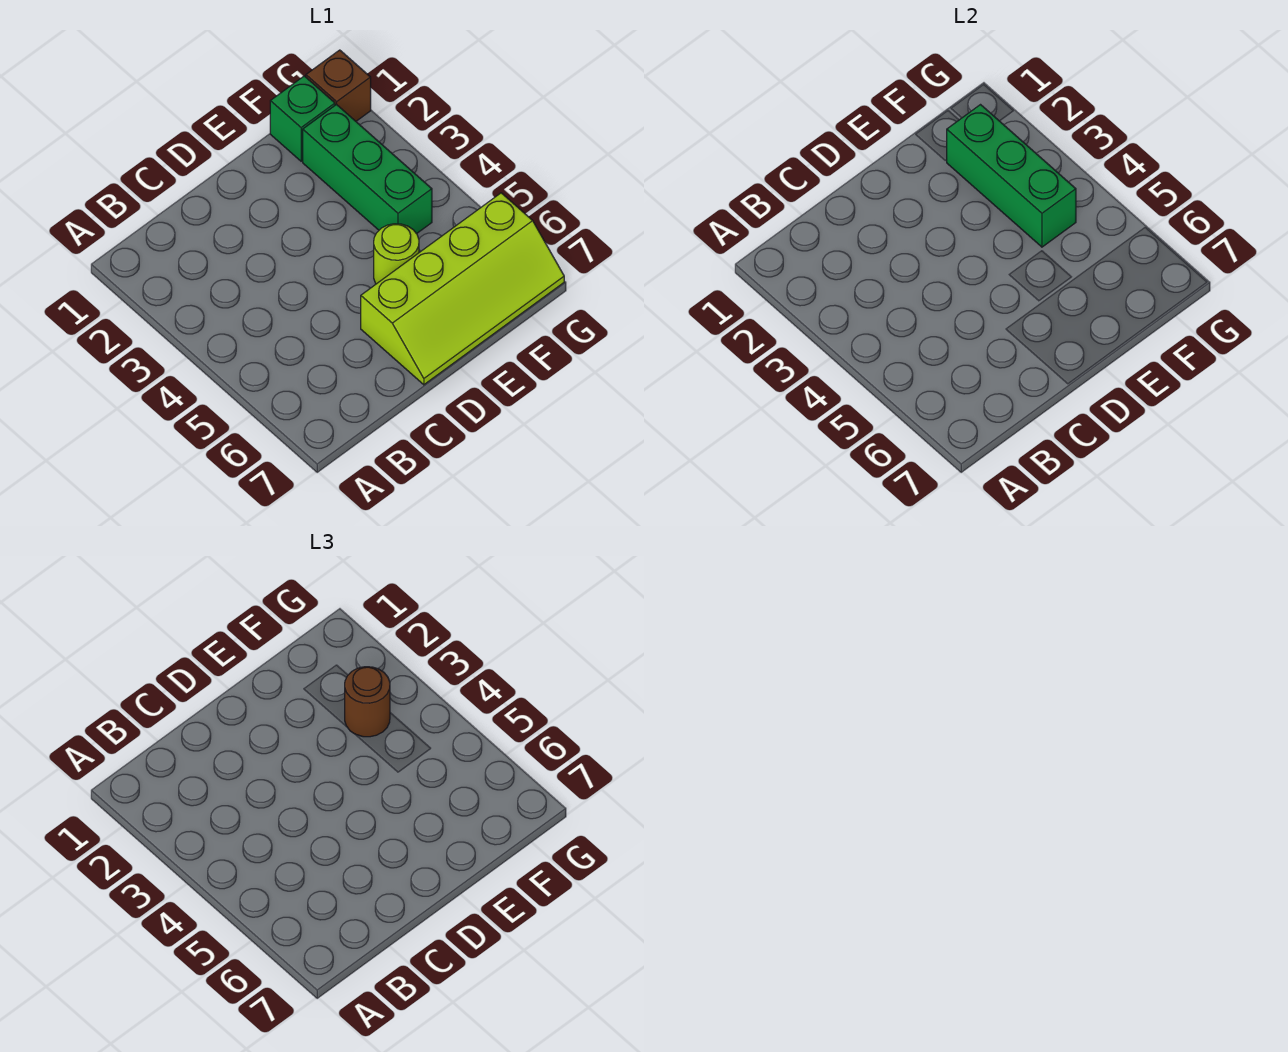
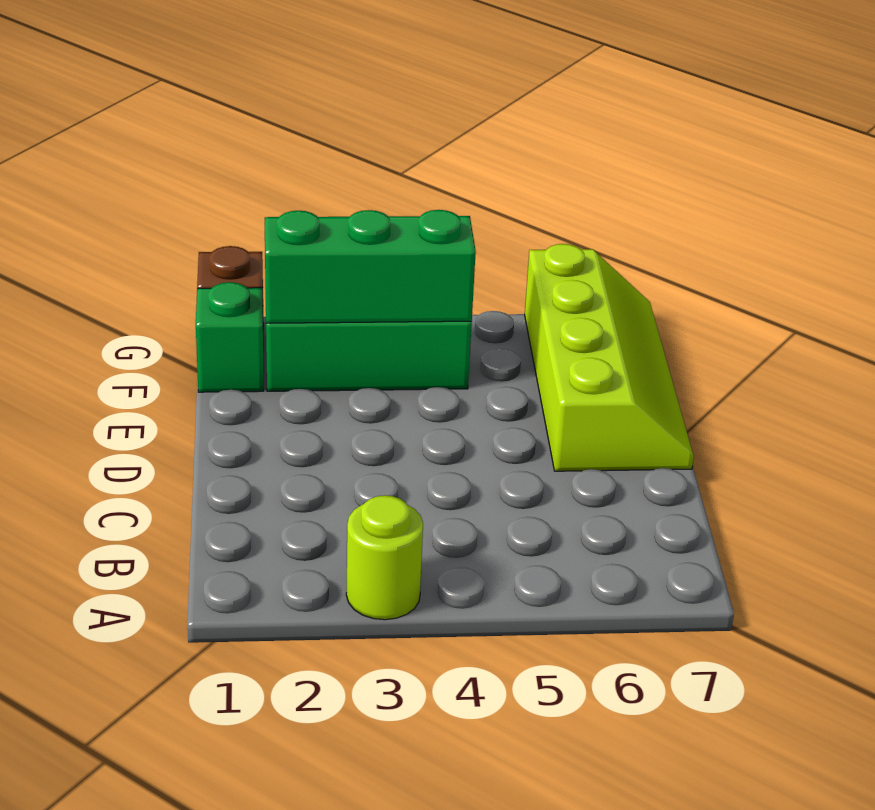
lime 1x1 round brick [374,224,419,284] -> lime 1x1 round brick moved to [346,495,423,620]
brown 1x1 round brick [345,667,390,737] -> none

